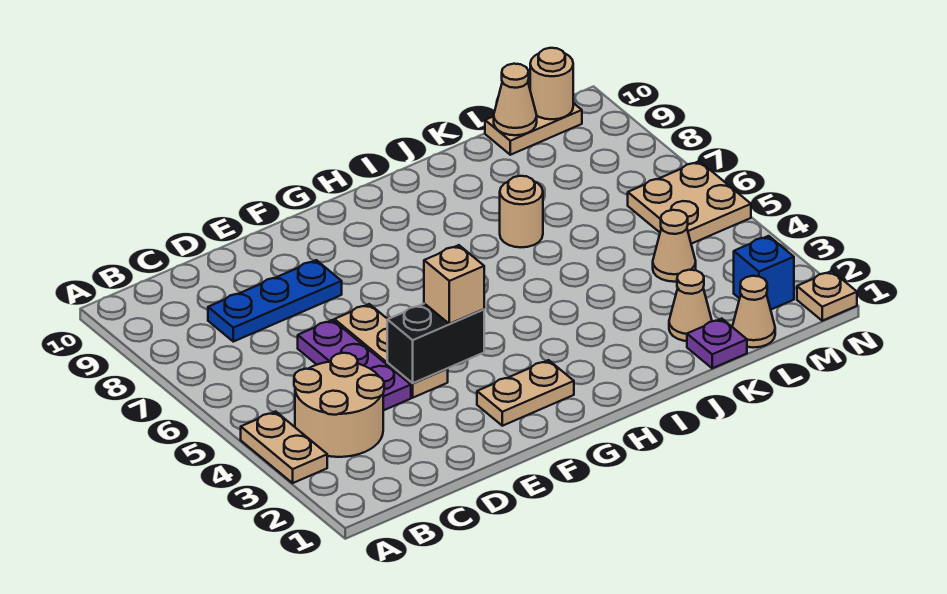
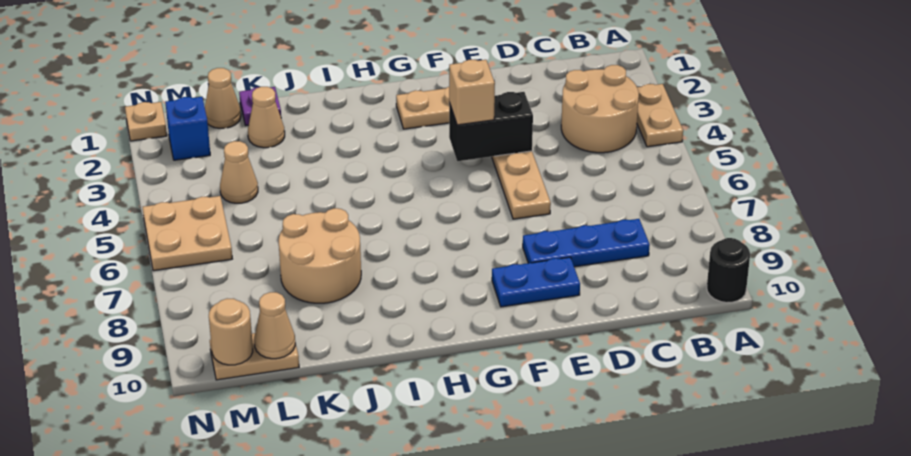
none -> black 1x1 round brick [707,238,750,303]
purple 1x3 plate [298,320,411,411] -> none
none -> blue 1x2 plate [492,257,580,307]
tan 1x1 round brick [500,176,543,247] -> tan 2x2 round brick [279,208,361,303]

